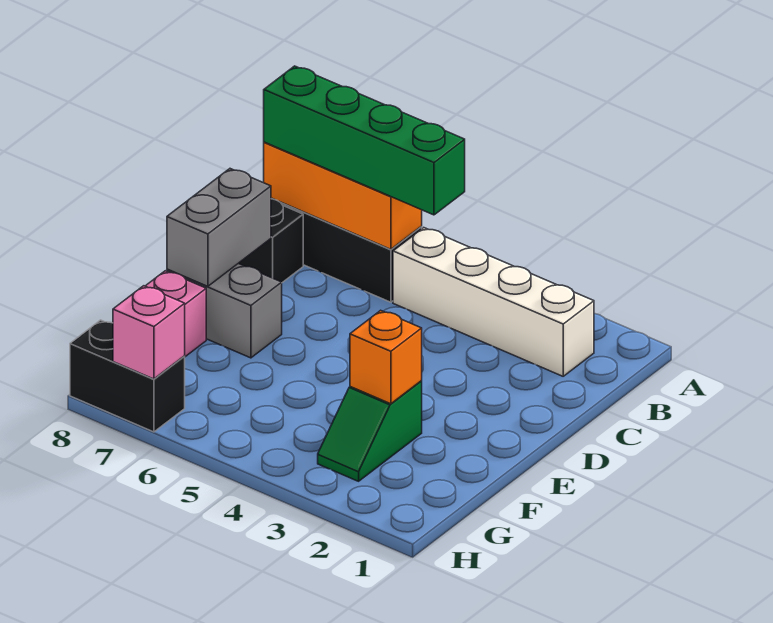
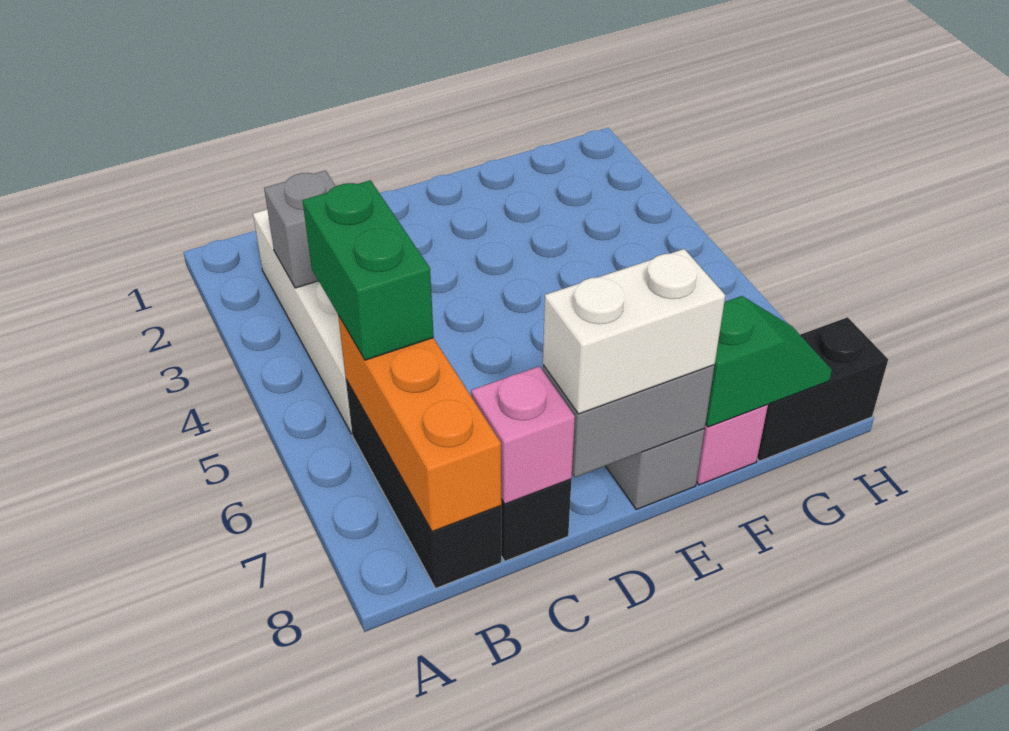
none -> grey 1x1 brick [264,171,335,288]
green 1x4 brick [264,66,465,215] -> green 1x2 brick [303,180,434,360]
none -> white 1x2 brick [543,249,725,414]
green 1x2 slope [318,381,422,481] -> green 1x2 slope moved to [706,296,832,427]
orange 1x1 brick [350,310,422,404] -> none
black 1x2 brick [70,320,185,432] -> black 1x2 brick turned to [757,317,888,461]
pink 1x1 brick [113,286,185,379] -> pink 1x1 brick moved to [471,366,575,504]

